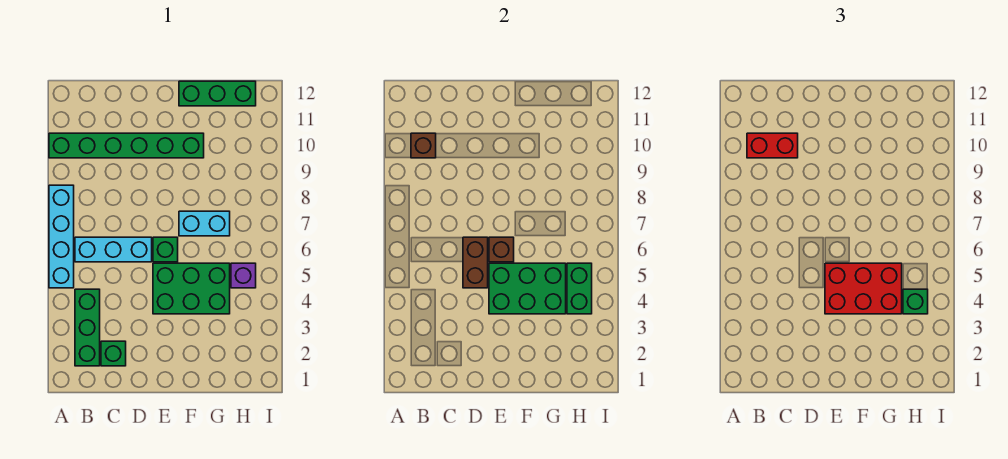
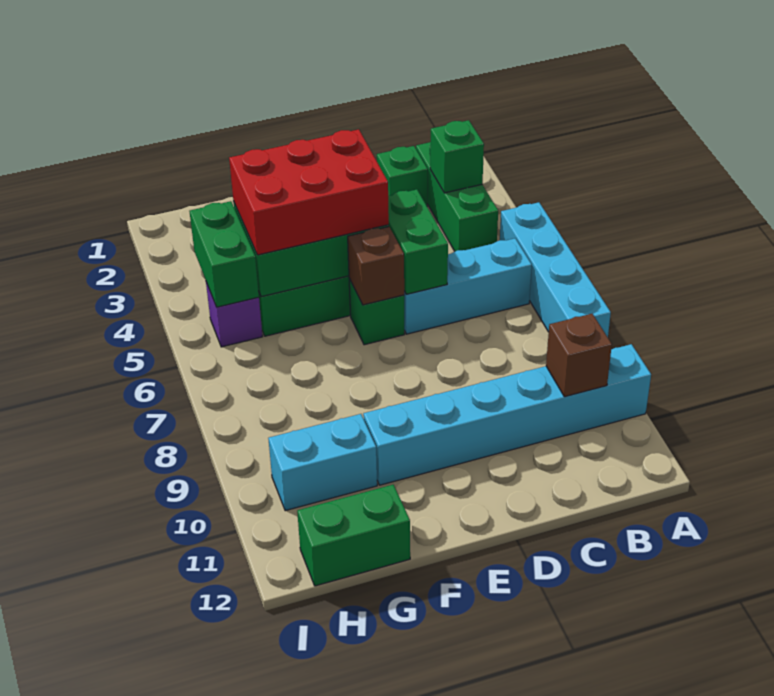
green 1x6 brick [49,133,204,158] -> cyan 1x6 brick [363,344,651,485]
red 1x2 brick [747,133,798,158] -> none
brown 1x2 brick [463,237,488,288] -> green 1x2 brick [388,189,448,294]
cyan 1x2 brick [179,211,230,236] -> cyan 1x2 brick moved to [268,414,377,511]
green 1x3 brick [179,81,256,106] -> green 1x2 brick [297,485,410,586]
green 1x1 brick [903,289,928,314] -> green 1x1 brick moved to [430,120,484,193]

